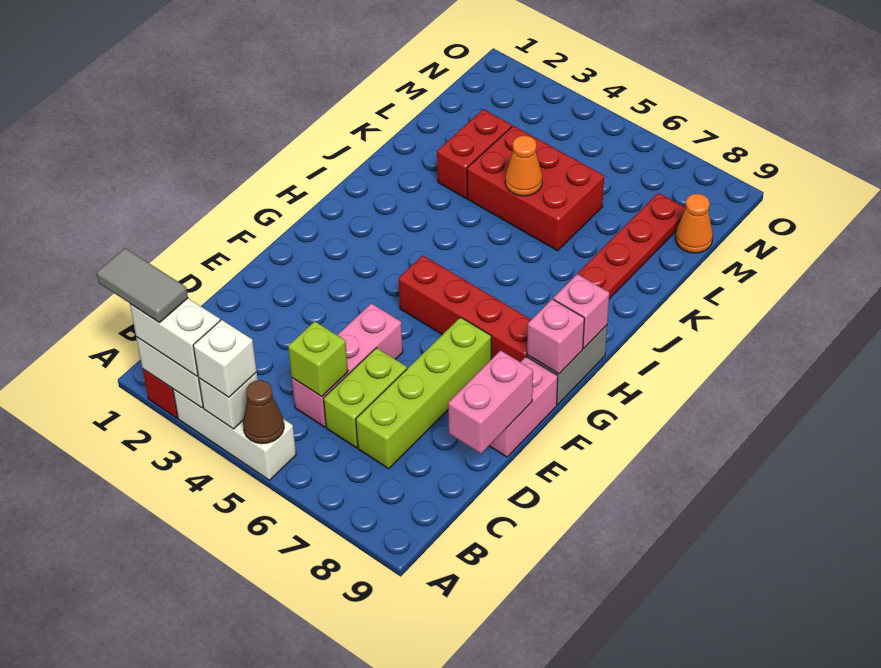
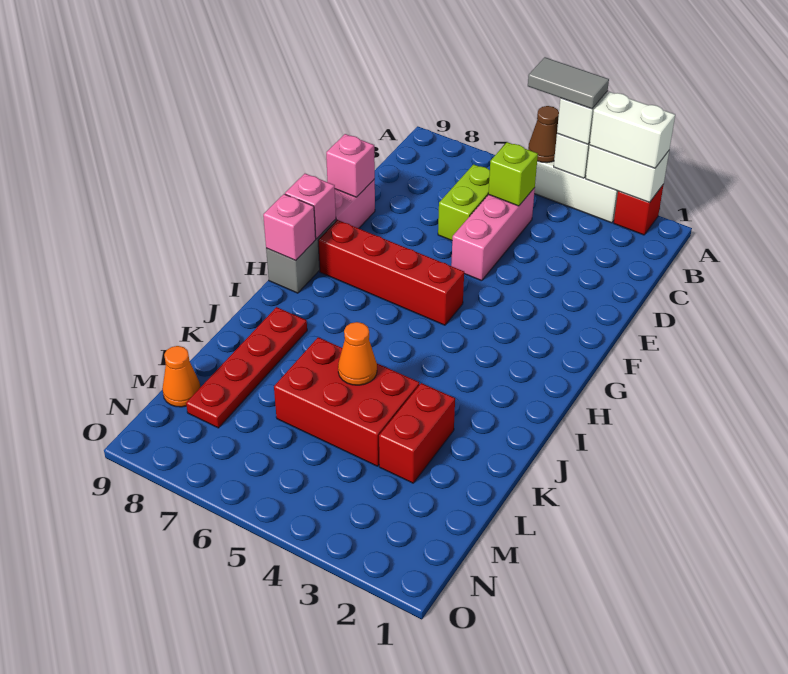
grey 1x2 tile [97,248,188,323] -> grey 1x2 tile moved to [528,57,609,109]
lime 1x4 brick [356,317,491,469] -> none
pink 1x2 brick [448,350,533,454] -> pink 1x1 brick [326,134,375,197]

